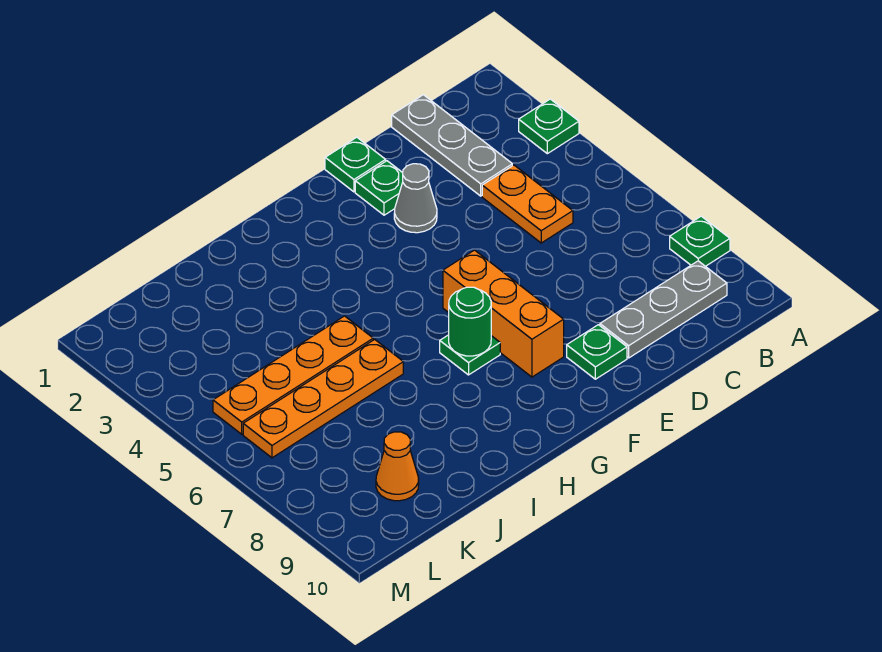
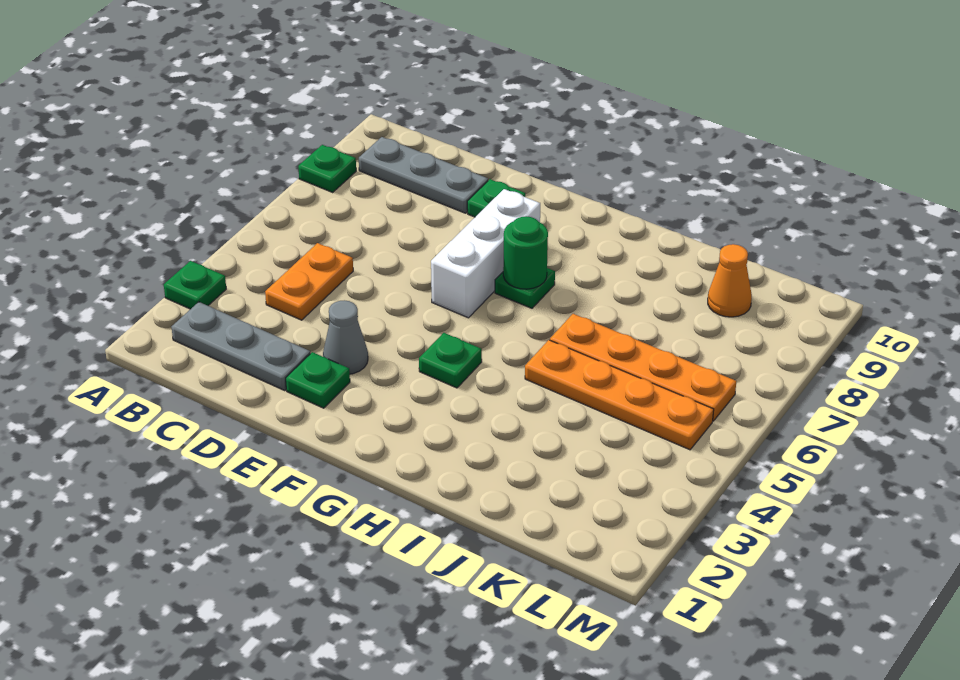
grey 1x3 plate [392,95,512,196] -> grey 1x3 plate turned to [172,302,310,390]
green 1x1 plate [325,137,386,192] -> green 1x1 plate moved to [419,333,482,388]
orange 1x3 brick [443,250,564,377] -> white 1x3 brick [431,189,540,318]

